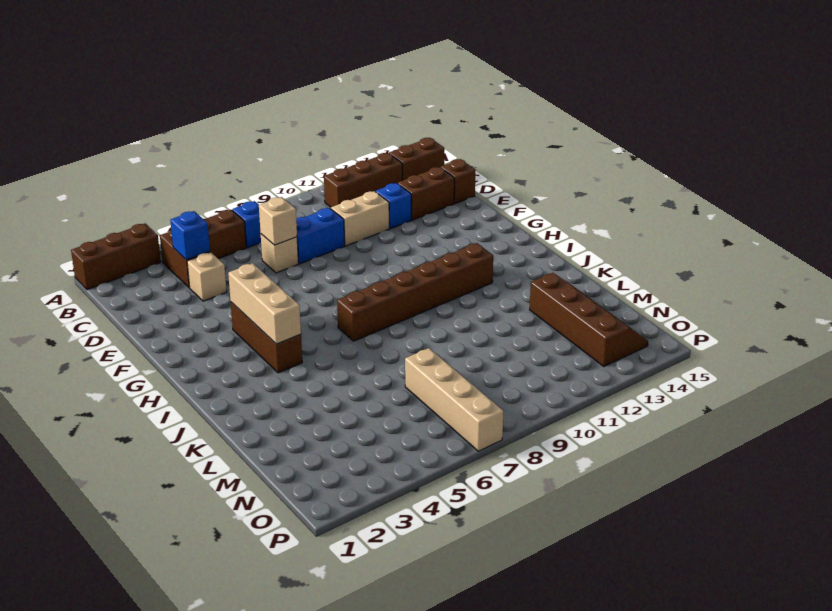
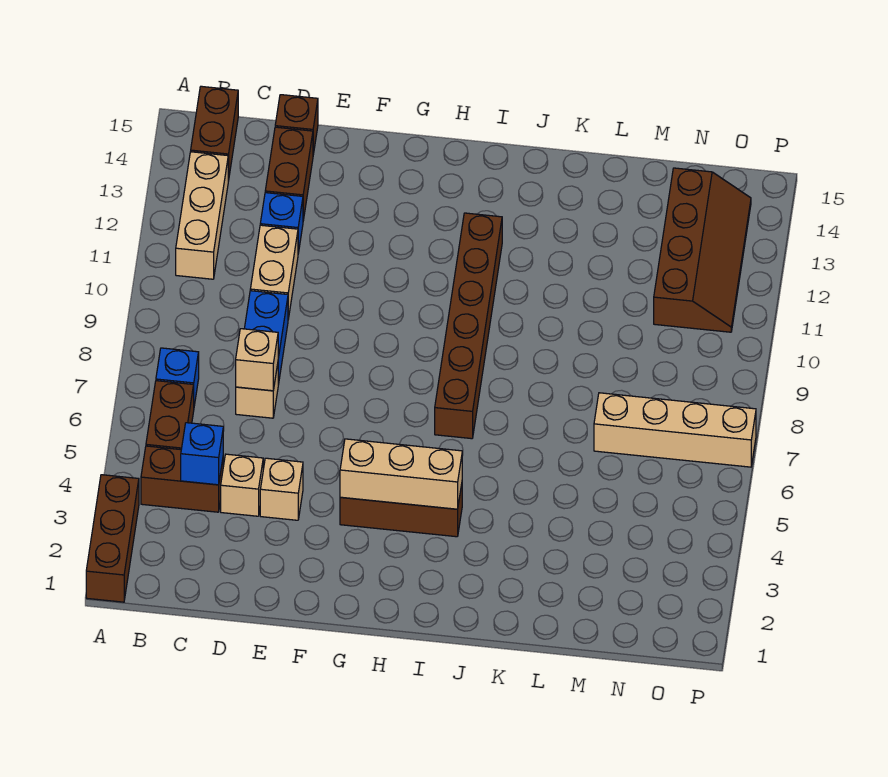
brown 1x3 brick [324,153,402,207] -> tan 1x3 brick [176,152,228,279]
none -> tan 1x1 brick [260,458,303,520]
brown 2x4 slope [530,273,648,366] -> brown 2x4 slope turned to [654,168,751,332]

